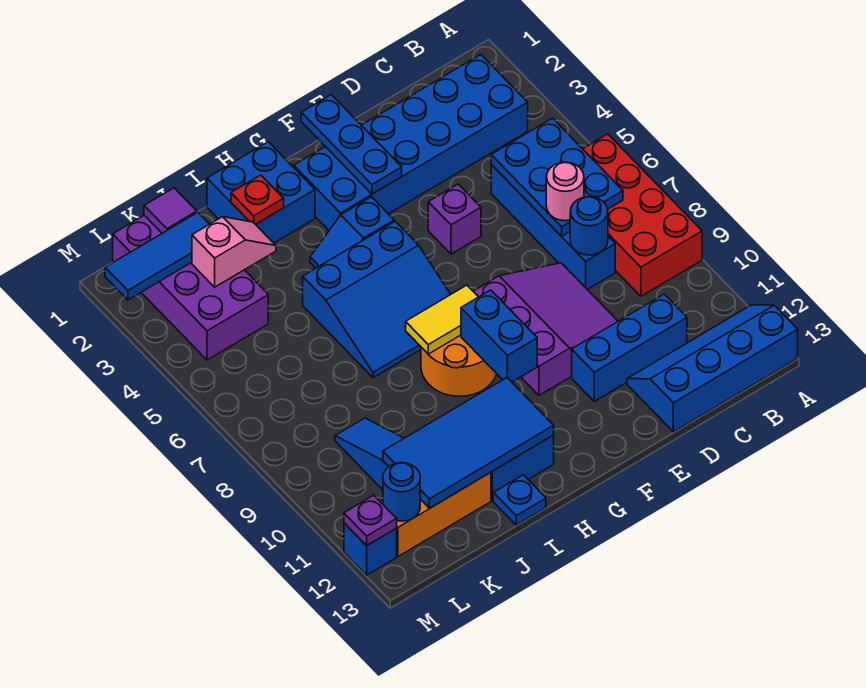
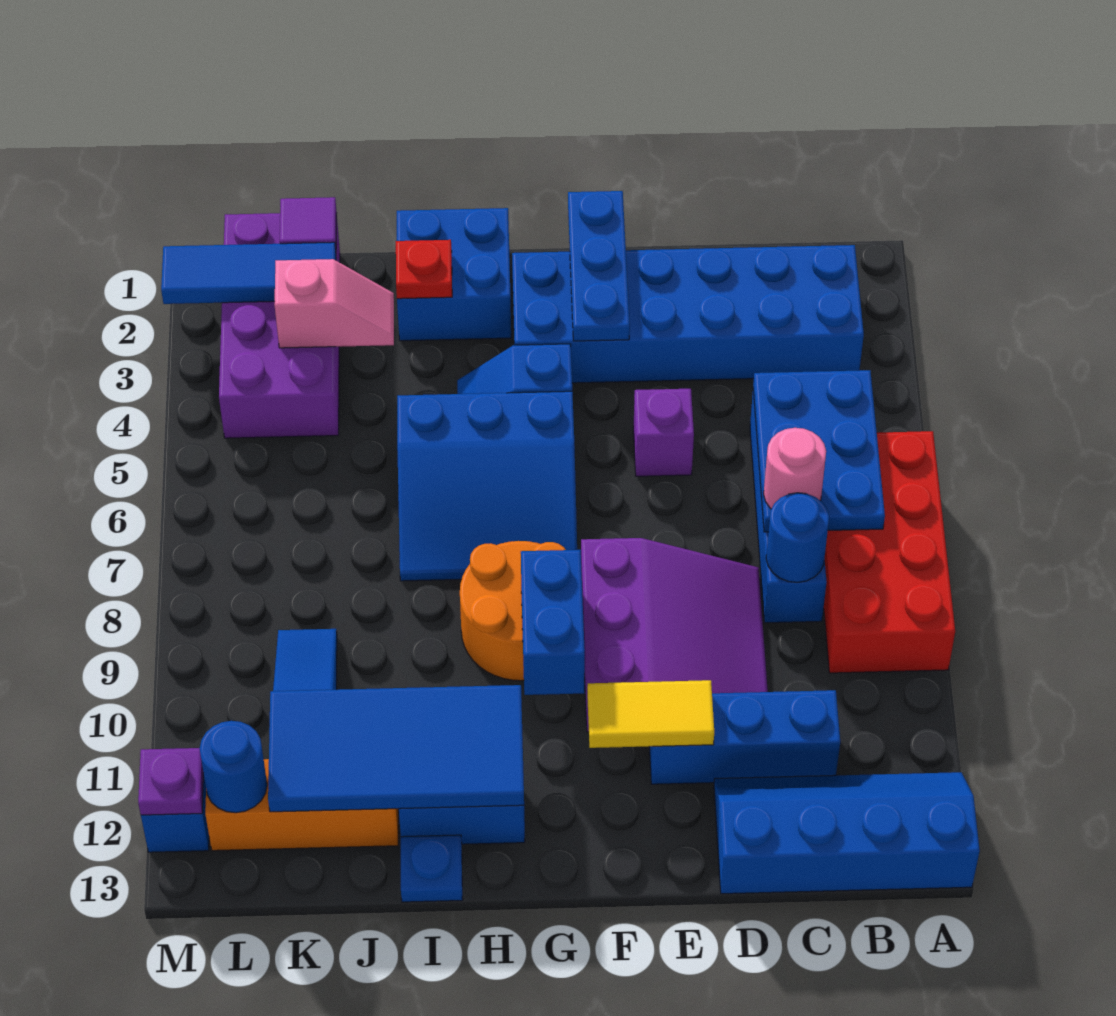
yellow 1x2 tile [406,285,478,354] -> yellow 1x2 tile moved to [587,680,714,748]

